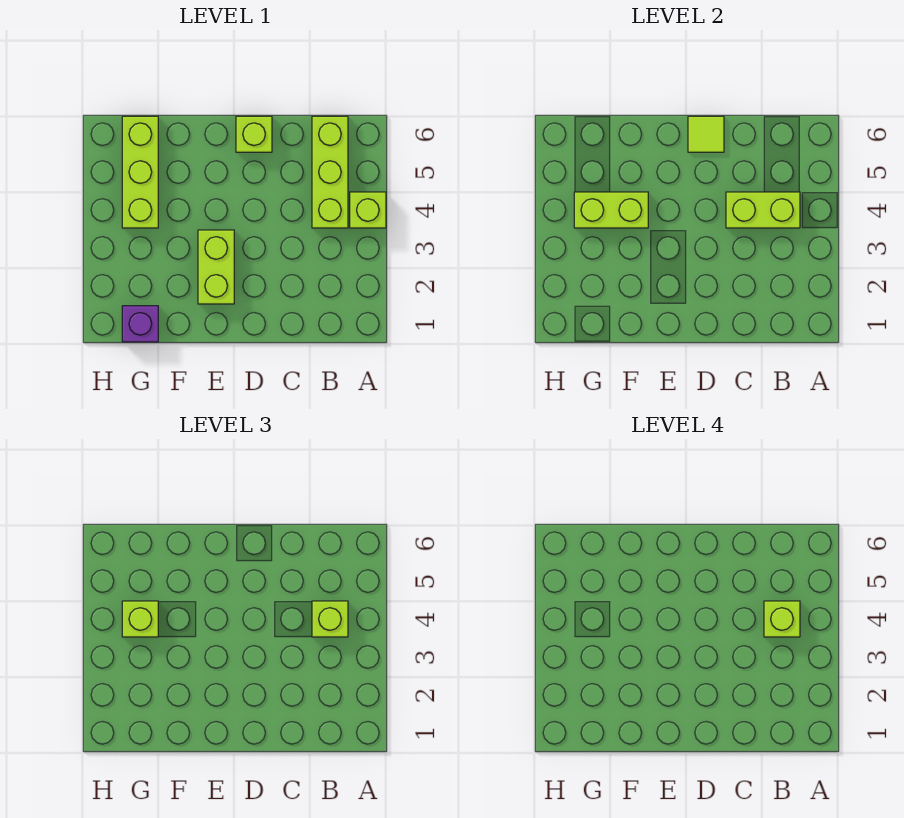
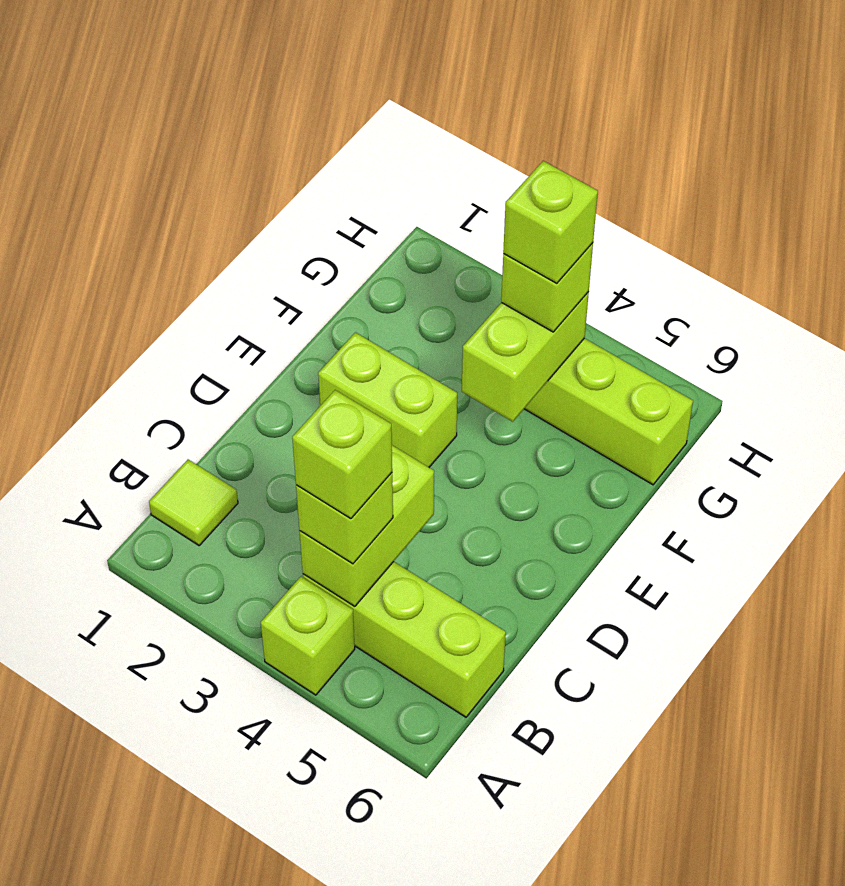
lime 1x1 brick [236,116,272,152] -> lime 1x1 brick moved to [503,161,598,283]
lime 1x1 tile [688,116,724,152] -> lime 1x1 tile moved to [149,459,238,545]
purple 1x1 brick [122,306,158,342] -> none

